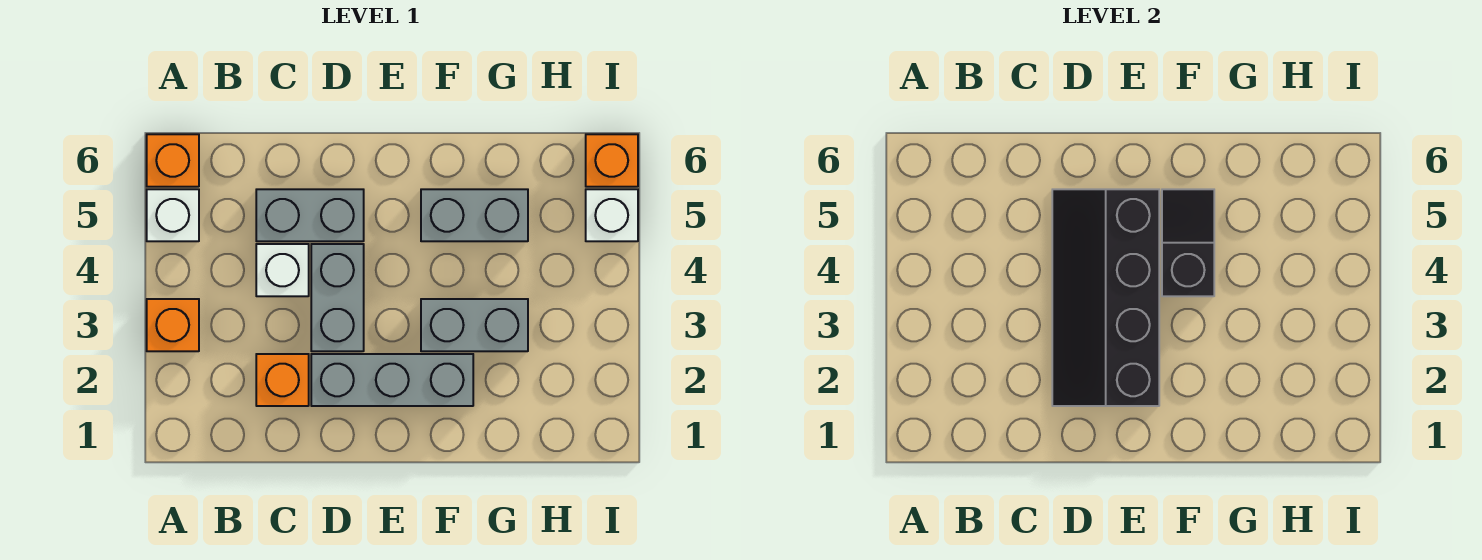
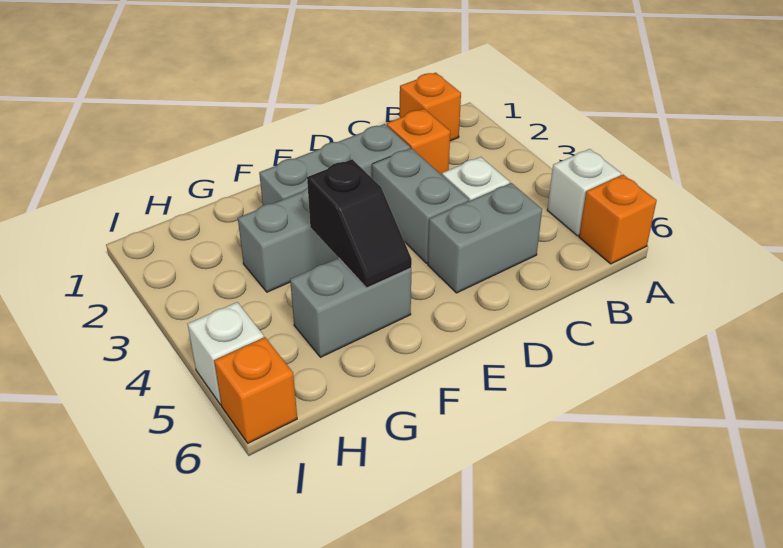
orange 1x1 brick [147,299,199,351] -> orange 1x1 brick moved to [400,73,461,141]
black 2x4 slope [1052,189,1159,406] -> none

